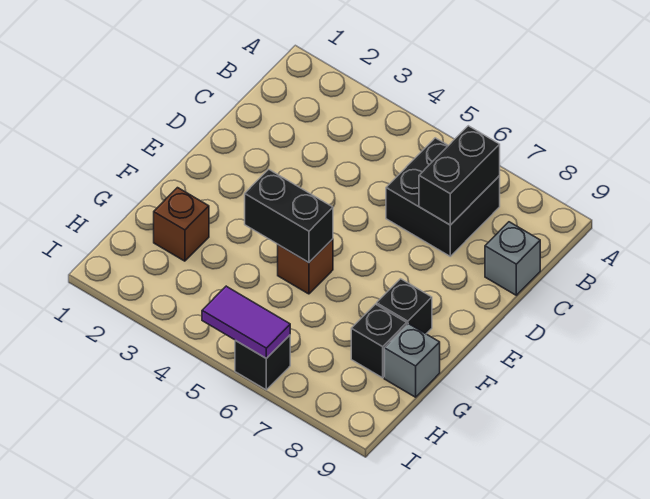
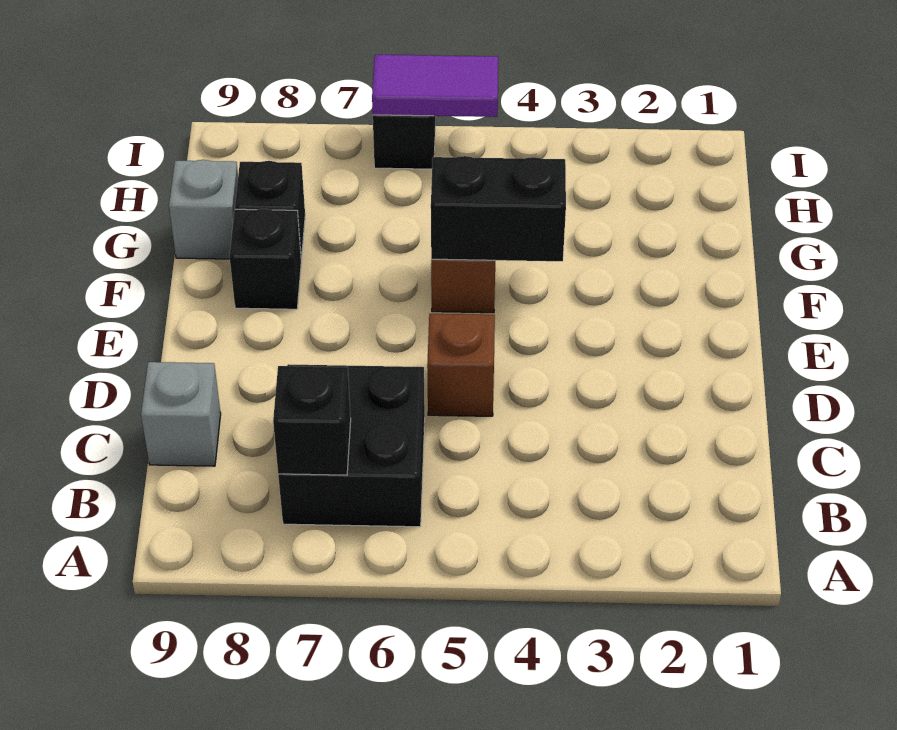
black 1x2 brick [419,126,500,225] -> black 1x1 brick [273,366,351,475]
brown 1x1 brick [154,188,209,261] -> brown 1x1 brick moved to [427,314,495,416]

